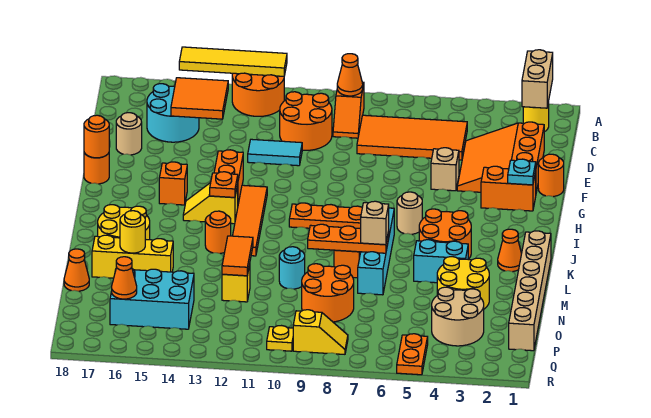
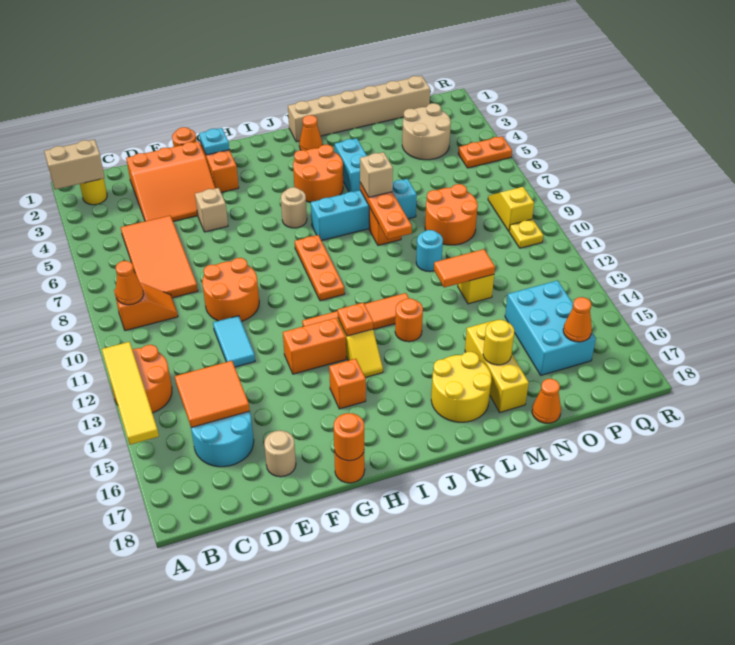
orange 2x2 round brick [280,92,332,150] -> orange 2x2 round brick moved to [202,258,259,321]
yellow 2x2 round brick [437,257,489,309] -> none

